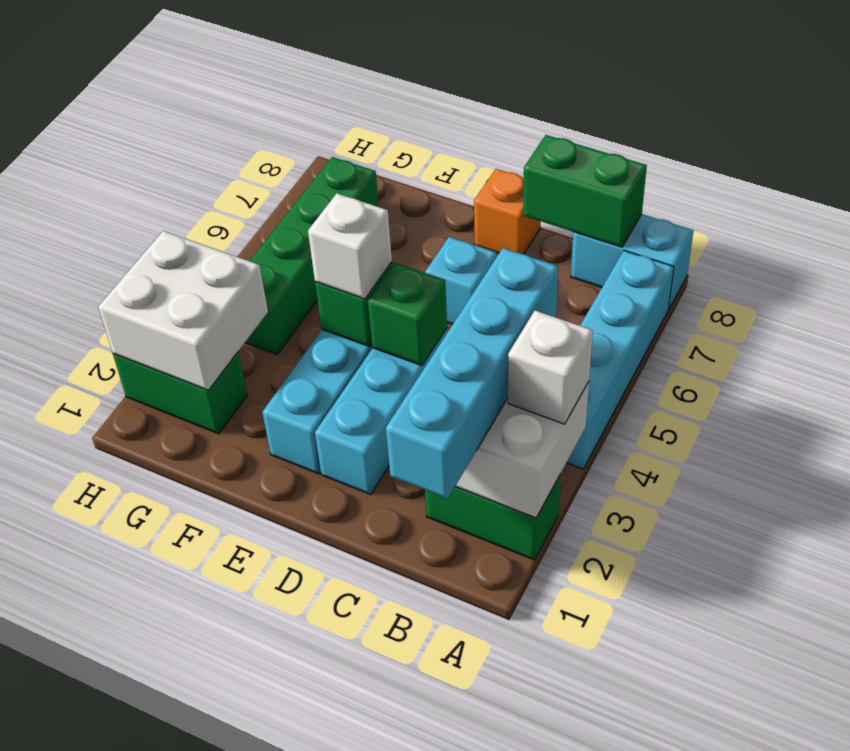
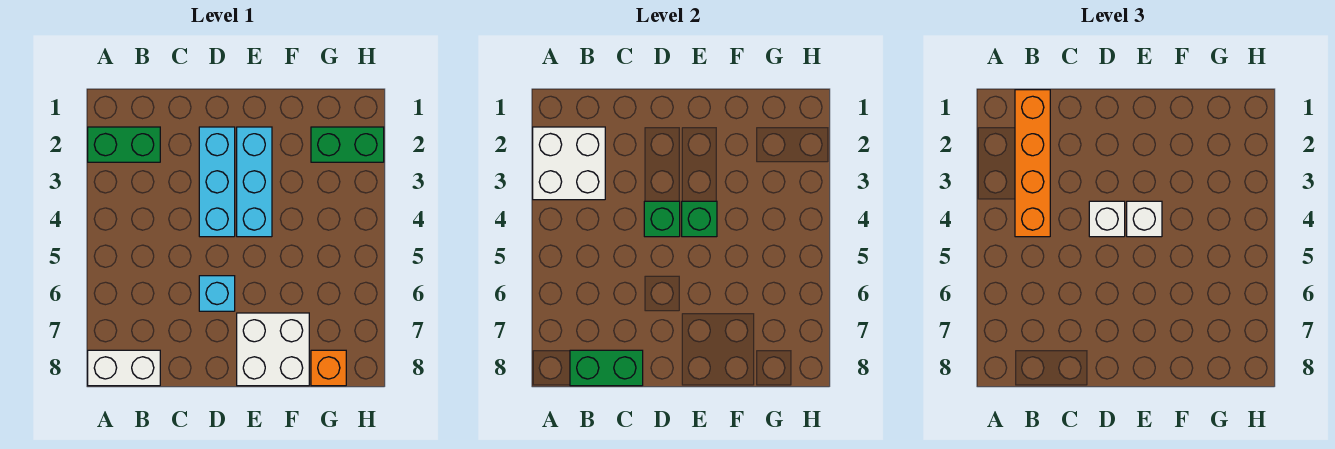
white 1x1 brick [508,311,593,424] -> white 1x1 brick moved to [1089,201,1125,237]
cyan 1x4 brick [567,251,674,469] -> none
cyan 1x2 brick [571,214,694,310] -> white 1x2 brick [88,350,160,386]
cyan 1x4 brick [386,248,558,499] -> orange 1x4 brick [1015,90,1050,237]
orange 1x1 brick [474,169,541,254] -> orange 1x1 brick moved to [311,350,346,386]
white 2x2 brick [98,231,268,390] -> white 2x2 brick moved to [237,313,309,386]
green 1x4 brick [245,157,379,354] -> none

